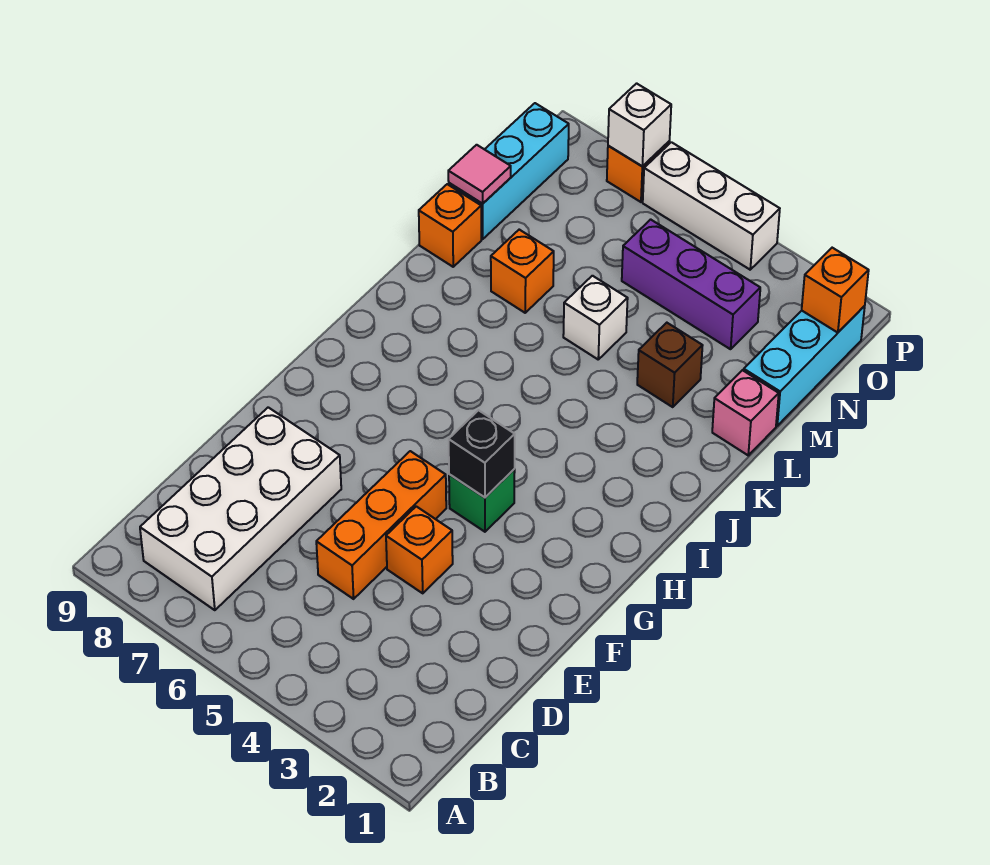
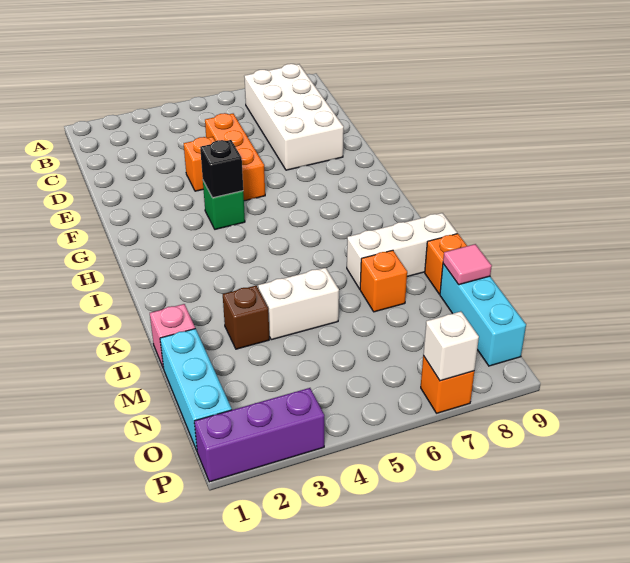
white 1x1 brick [563,276,628,359] -> white 1x2 brick [258,268,339,340]
purple 1x3 brick [622,219,760,349] -> purple 1x3 brick moved to [194,388,324,482]
orange 1x1 brick [802,248,869,333] -> none
white 1x3 brick [643,142,780,270] -> white 1x3 brick moved to [347,213,457,289]

